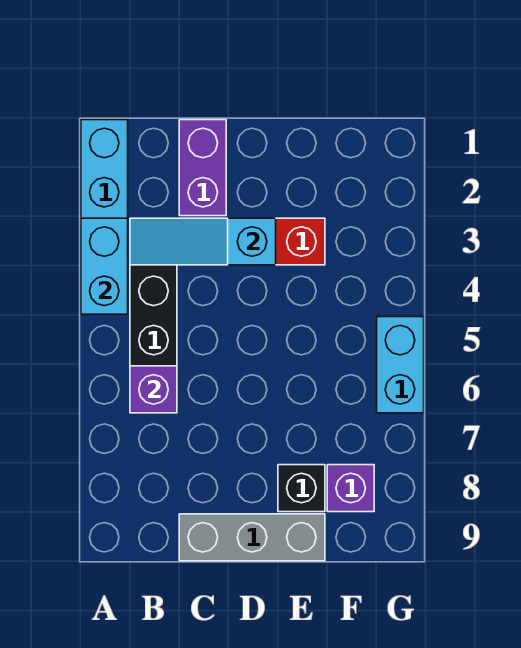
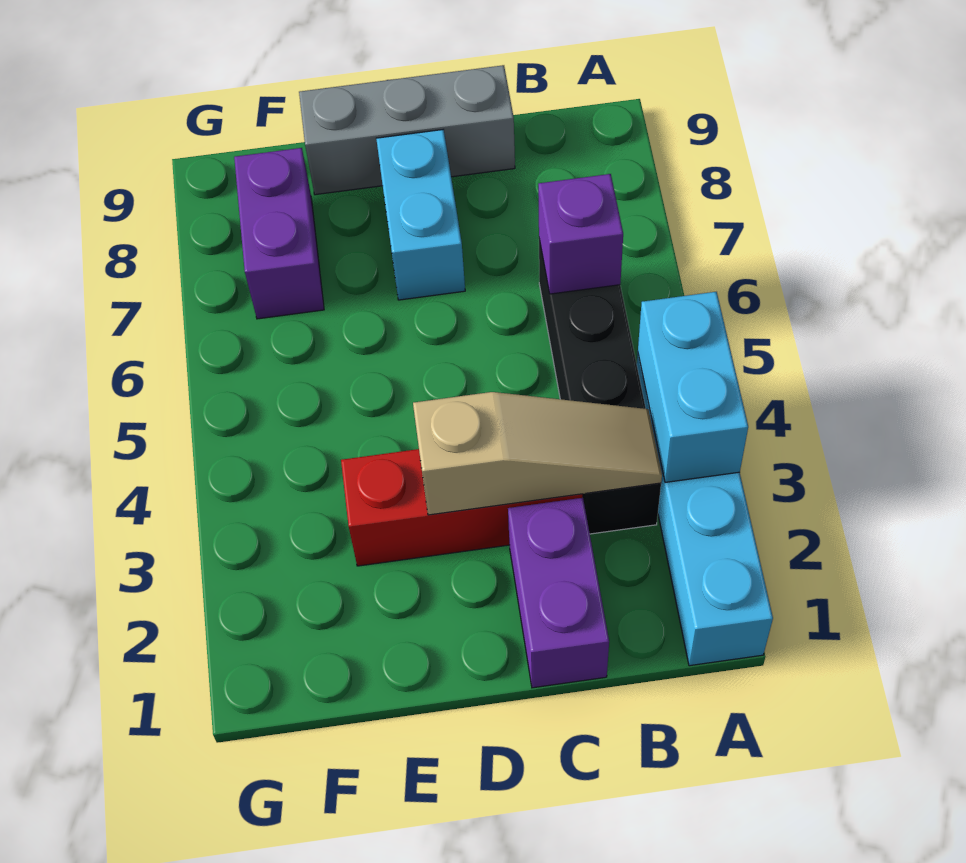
cyan 1x3 slope [130,218,276,265] -> tan 1x3 slope [413,392,662,515]
black 1x1 brick [278,465,325,512] -> none
purple 1x1 brick [327,465,374,512] -> purple 1x2 brick [234,148,324,319]
cyan 1x2 brick [377,317,424,413] -> cyan 1x2 brick moved to [376,130,465,300]

